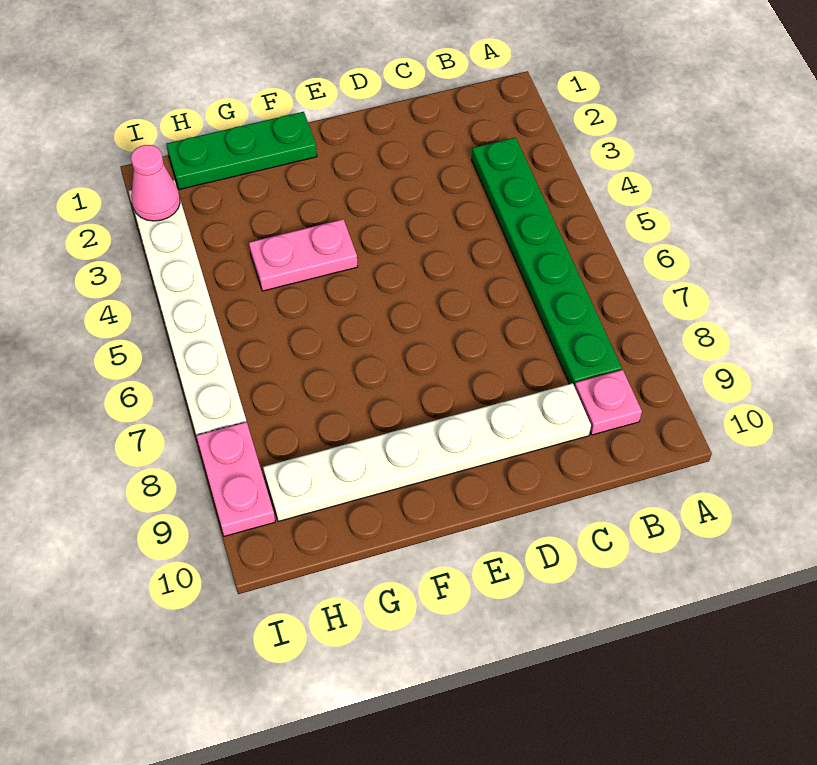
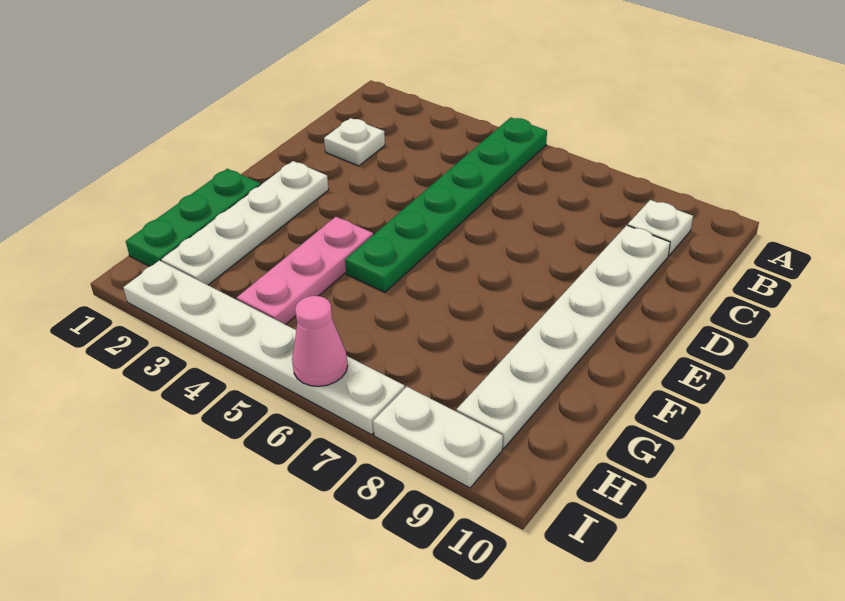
green 1x6 plate [472,138,622,386] -> green 1x6 plate turned to [345,117,547,292]
pink 1x1 plate [574,370,642,435] -> white 1x1 plate [628,200,693,256]
none -> white 1x1 plate [324,118,385,166]
none -> white 1x4 plate [161,161,329,285]
pink 1x2 plate [249,219,358,291] -> pink 1x3 plate [237,217,373,325]
pink 1x1 cone [131,145,180,221] -> pink 1x1 cone moved to [292,296,348,386]
pink 1x2 plate [196,422,275,536] -> white 1x2 plate [373,387,503,488]

